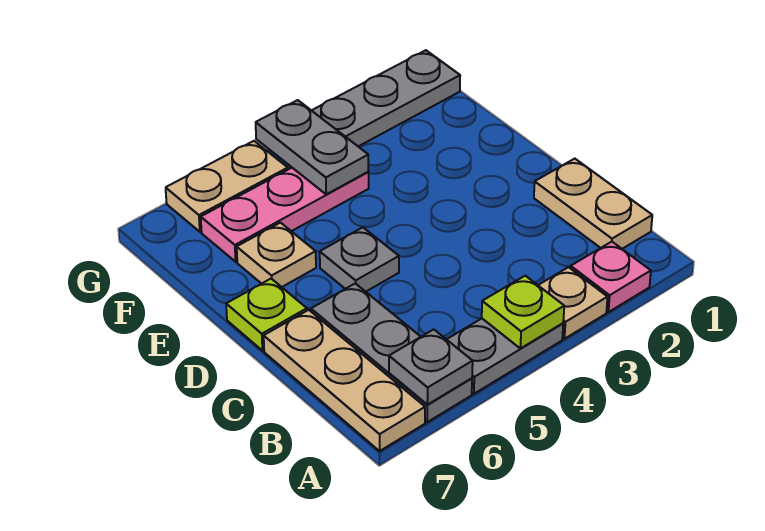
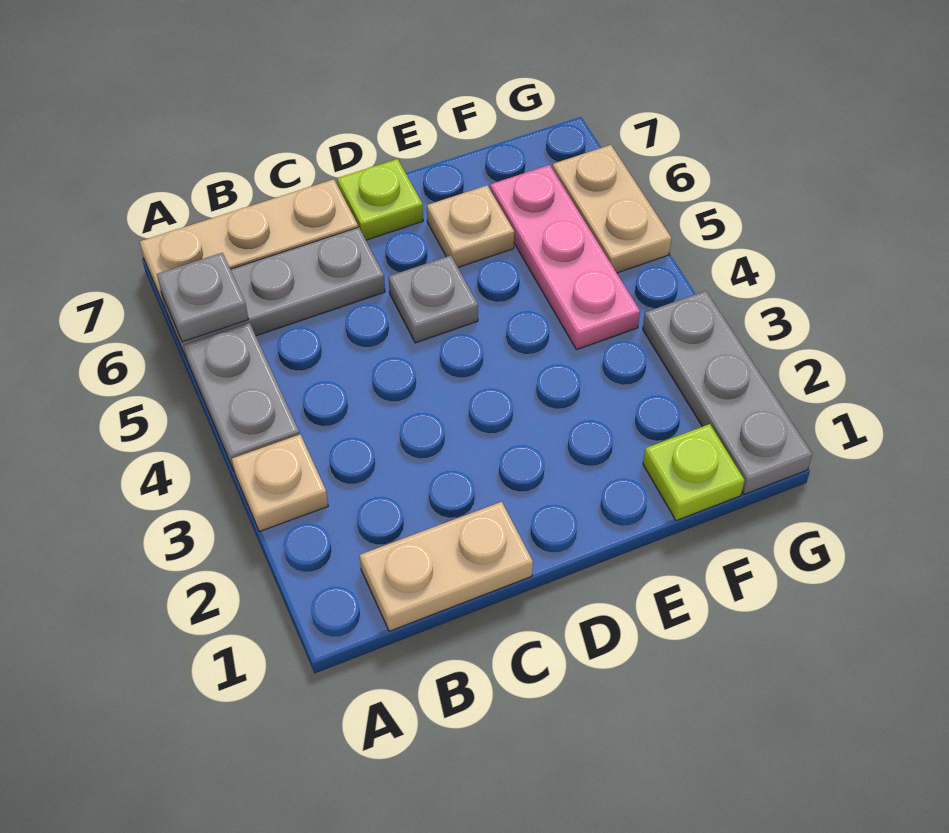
pink 1x1 plate [571,242,651,312] -> none
lime 1x1 plate [482,276,564,348] -> lime 1x1 plate moved to [643,424,745,521]
grey 1x2 plate [256,100,369,194] -> none

